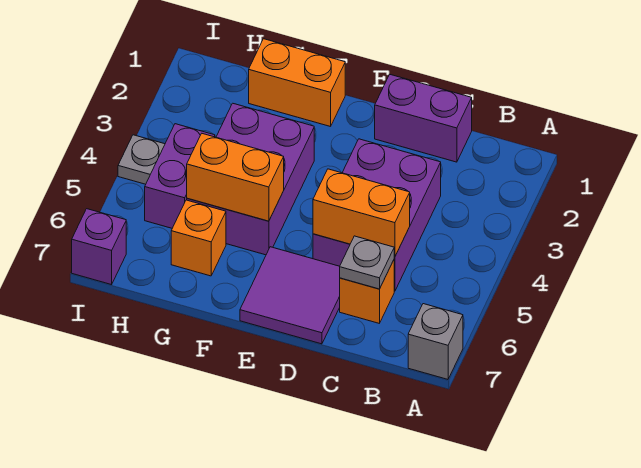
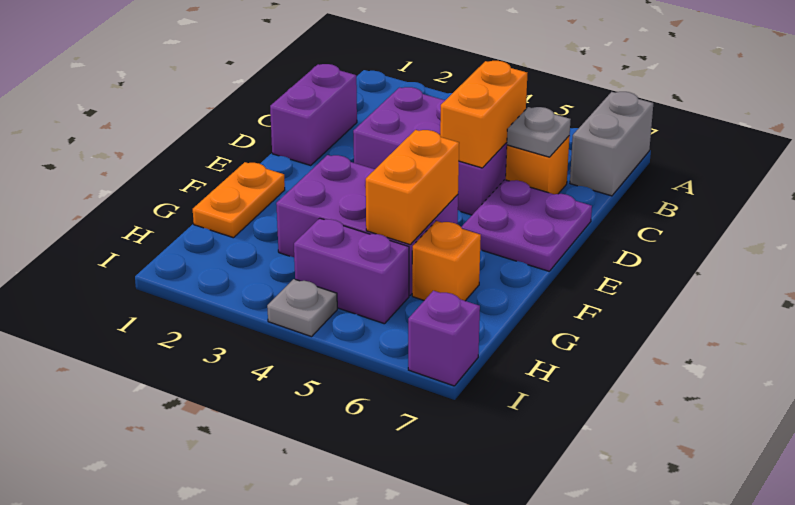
grey 1x1 brick [408,304,463,379] -> grey 1x2 brick [570,92,653,196]
purple 2x2 tile [240,247,340,344] -> purple 2x2 plate [461,180,592,271]
orange 1x2 brick [249,39,345,127] -> orange 1x2 plate [193,162,285,238]

